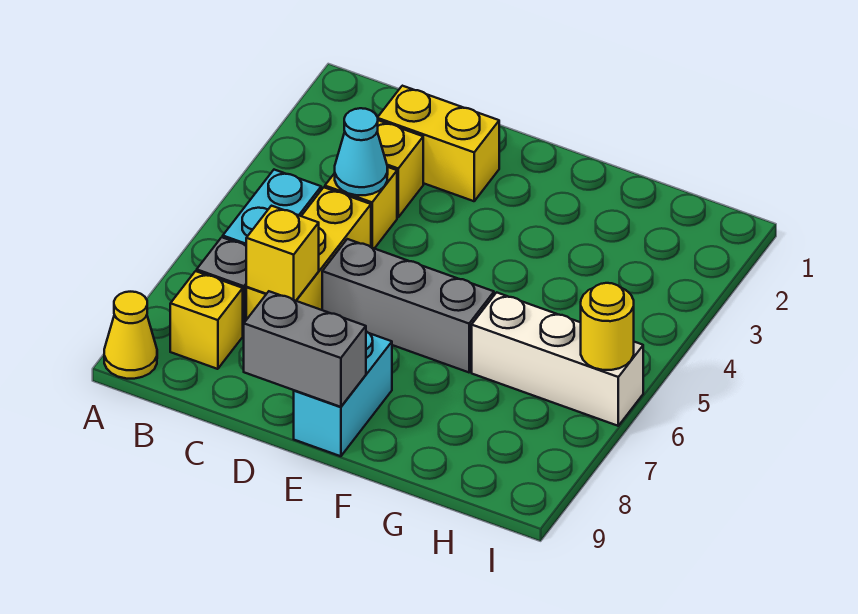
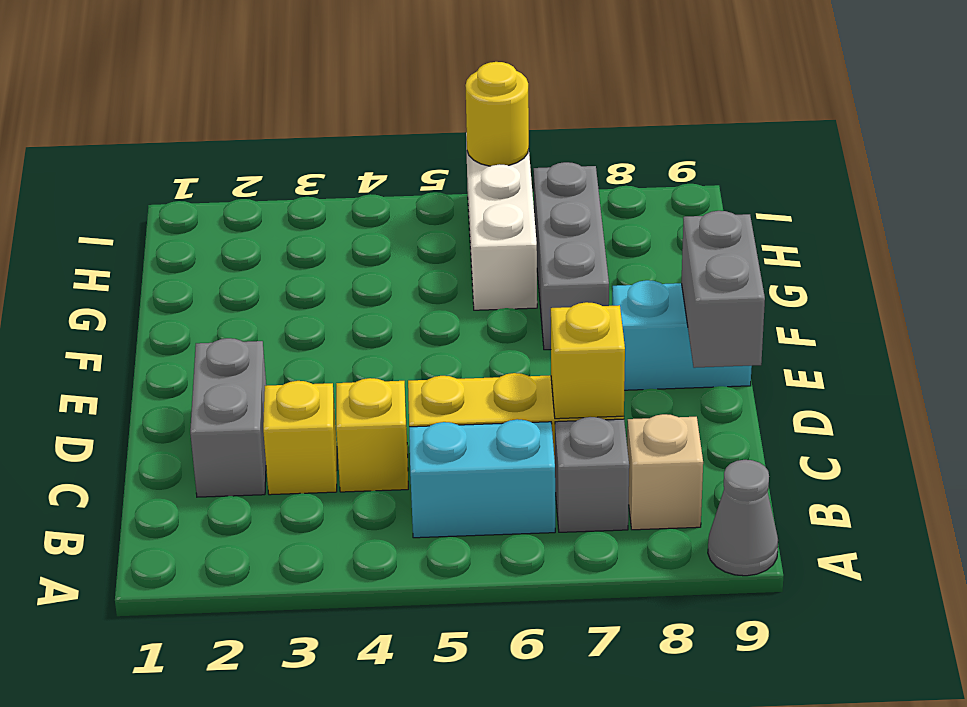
yellow 1x1 cone [104,292,157,379] -> grey 1x1 cone [708,460,778,576]
yellow 1x1 brick [170,271,243,369] -> tan 1x1 brick [627,414,703,530]
yellow 1x2 brick [378,86,499,201] -> grey 1x2 brick [190,338,266,497]
cyan 1x1 cone [335,108,388,195] -> none
grey 1x3 brick [322,239,494,372] -> grey 1x3 brick moved to [534,162,609,350]

